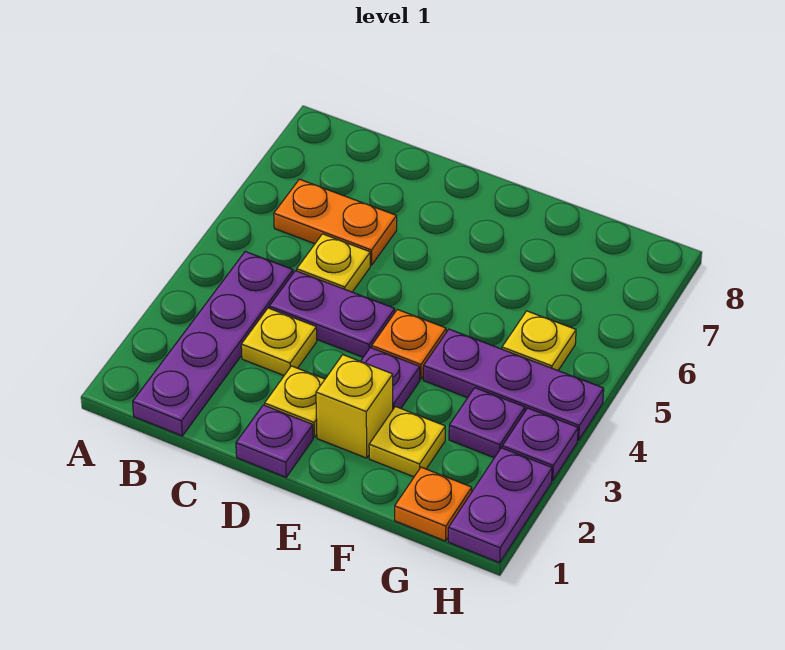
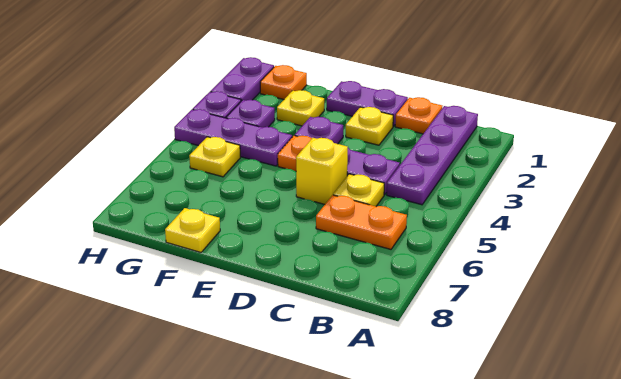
none -> orange 1x1 plate [395,97,442,134]
yellow 1x1 plate [241,308,317,375] -> yellow 1x1 plate moved to [165,208,220,252]
purple 1x1 plate [236,405,313,477] -> purple 1x2 plate [327,81,408,127]
yellow 1x1 brick [316,355,393,458] -> yellow 1x1 brick moved to [296,138,348,204]

